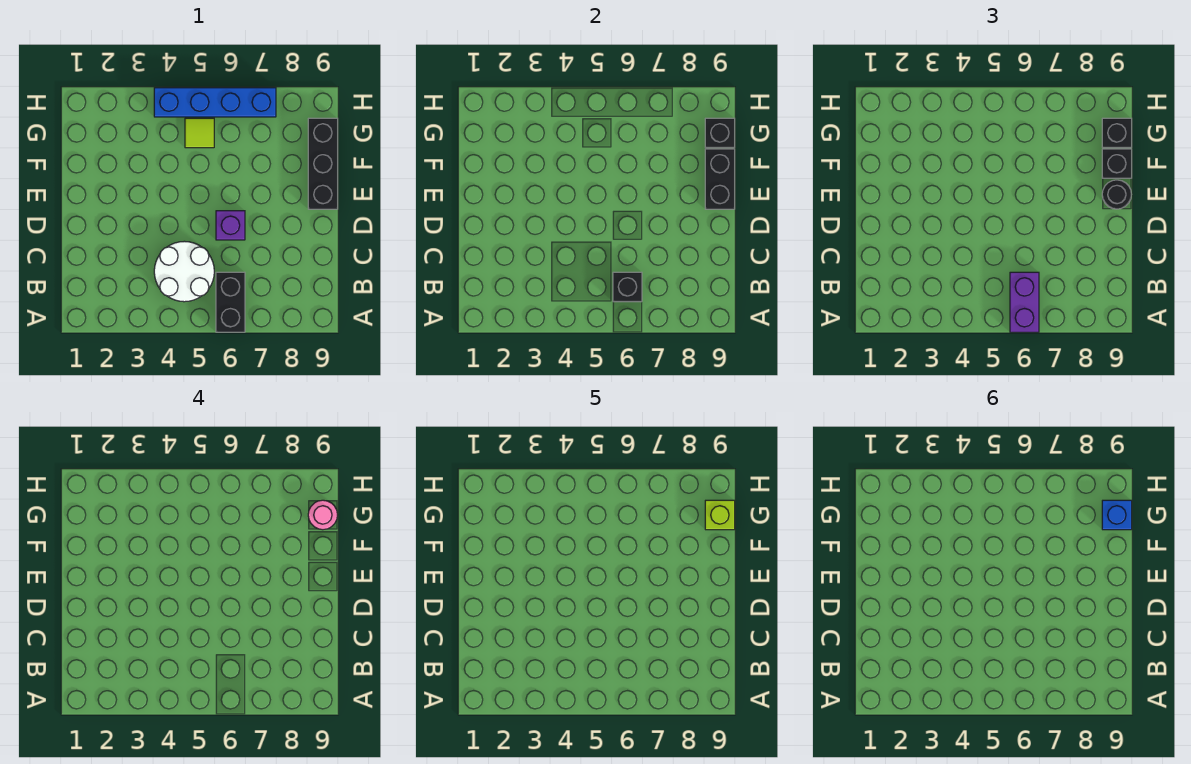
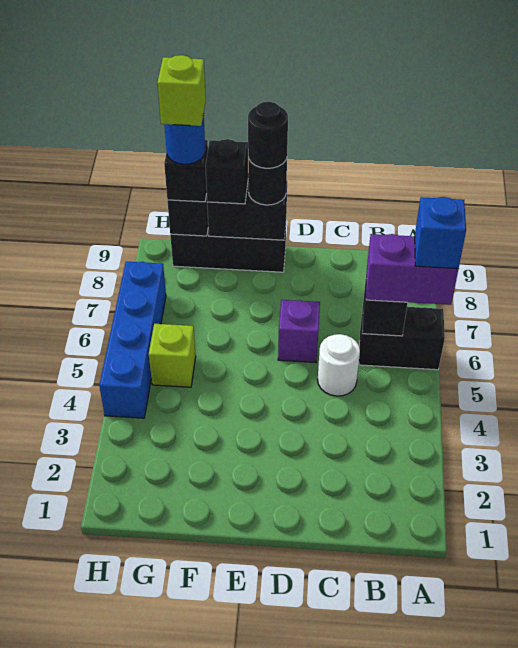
white 2x2 round brick [154,241,214,302] -> white 1x1 round brick [318,334,360,396]
none -> black 1x1 round brick [248,102,288,168]
lime 1x1 tile [185,118,214,148] -> lime 1x1 brick [149,324,196,387]
pink 1x1 round brick [308,500,337,530] -> blue 1x1 round brick [164,114,205,164]
blue 1x1 brick [1102,500,1132,530] -> blue 1x1 brick moved to [415,197,466,269]

